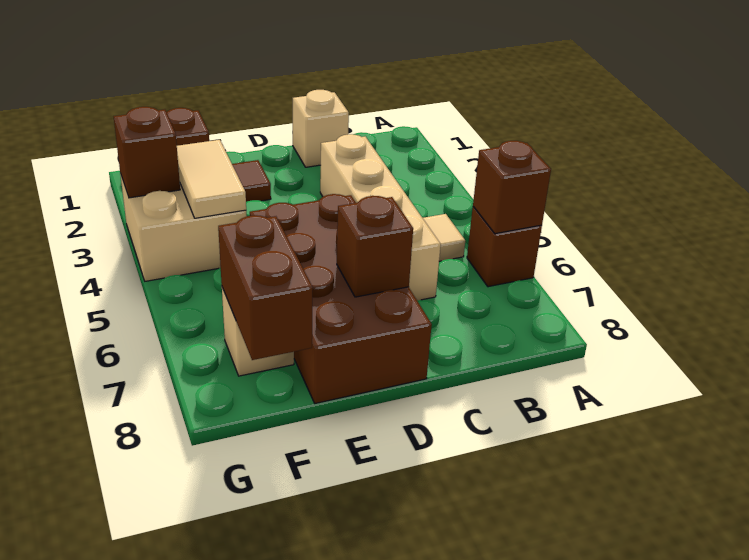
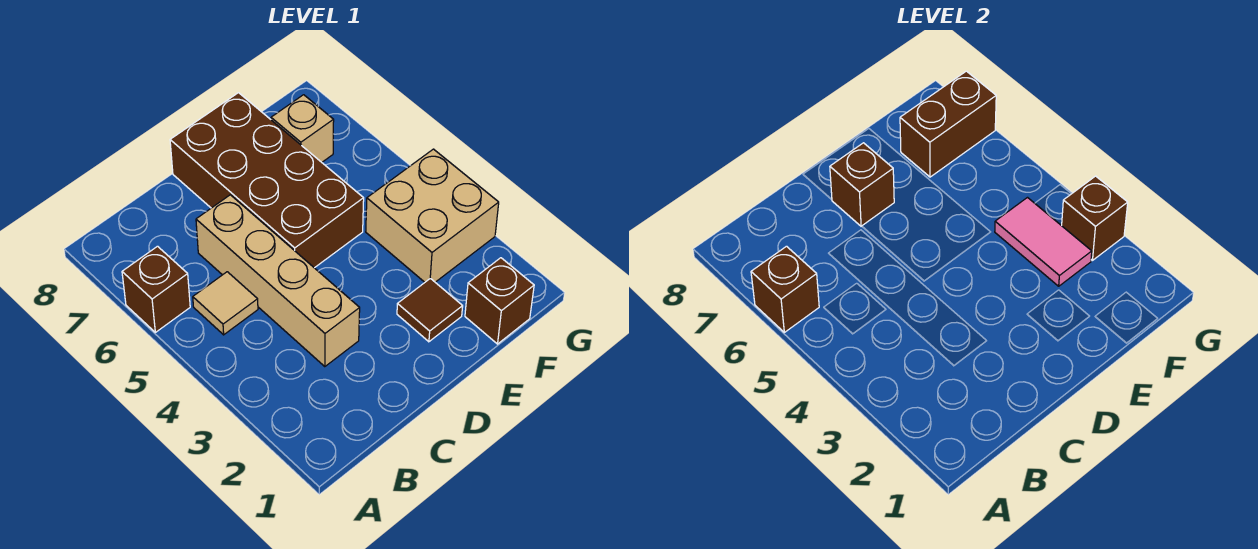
tan 1x1 brick [293,90,349,167] -> none
tan 1x2 tile [177,140,246,218] -> pink 1x2 tile [995,198,1092,286]
brown 1x2 brick [218,215,313,360] -> brown 1x2 brick turned to [900,71,996,177]

